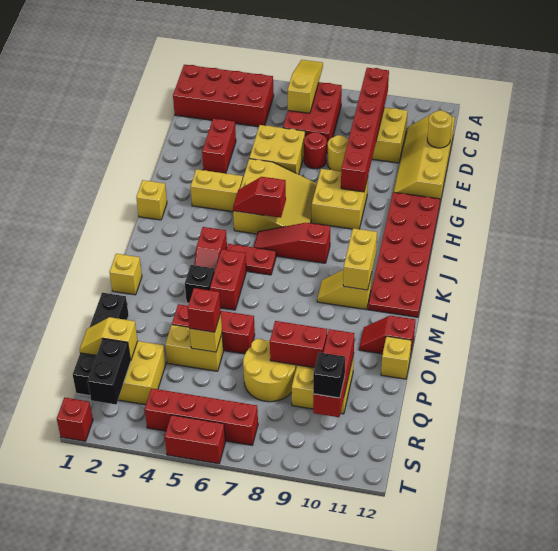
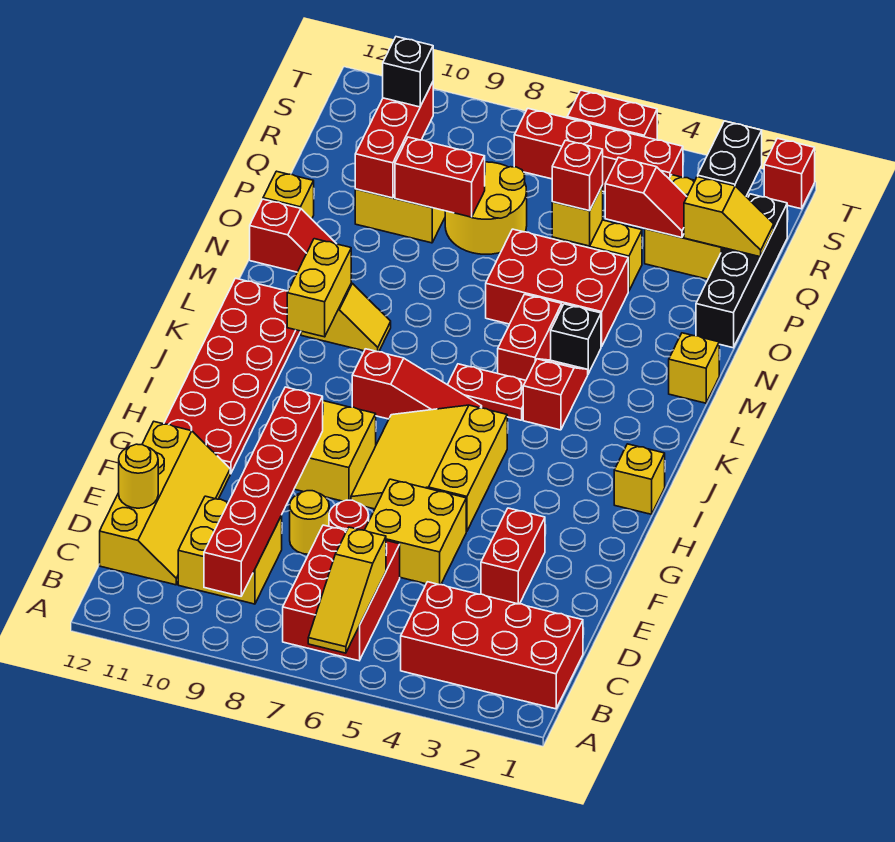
yellow 1x2 brick [190,169,243,212] -> none
red 1x2 slope [233,177,286,218] -> red 1x2 slope moved to [605,157,687,237]
red 1x3 brick [172,304,255,354] -> red 2x3 brick [486,229,628,347]

